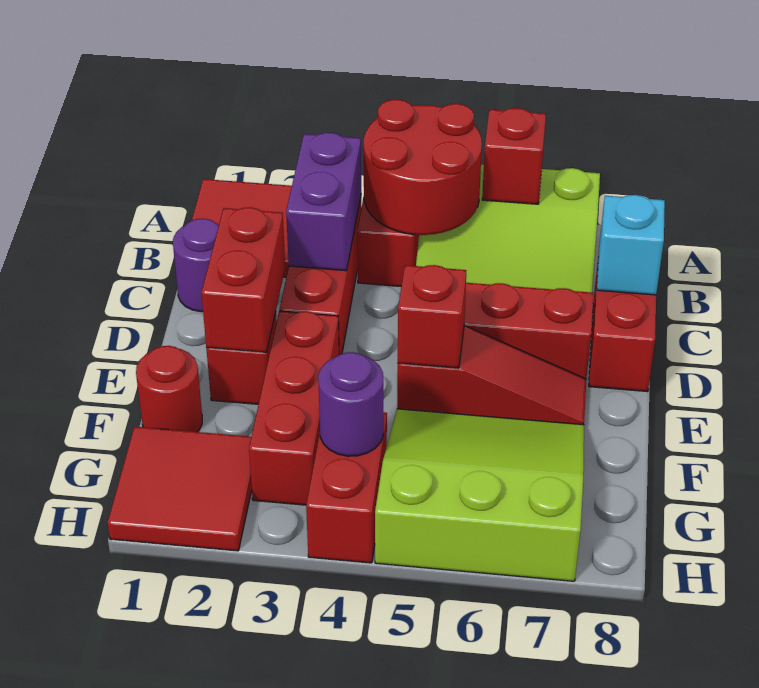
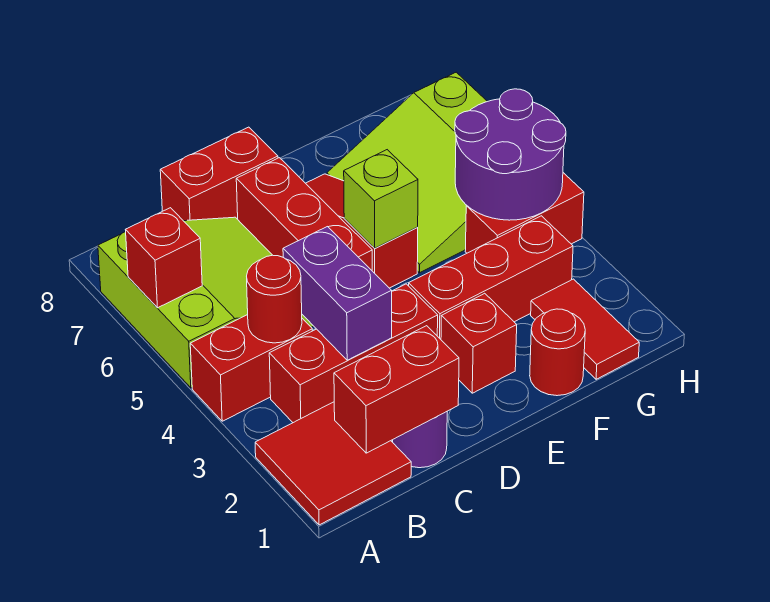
red 2x2 round brick [364,99,482,235] -> red 1x1 round brick [247,255,302,343]
purple 1x2 brick [286,133,361,271] -> purple 1x2 brick turned to [283,227,392,360]
cyan 1x1 brick [597,195,665,295] -> none
red 1x2 brick [201,207,285,352] -> red 1x2 brick moved to [334,326,459,453]
red 1x1 brick [398,265,466,368] -> lime 1x1 brick [344,150,418,248]
red 2x2 tile [108,427,252,551] -> red 1x2 tile [531,279,639,379]
purple 1x1 round brick [318,352,383,456] -> purple 2x2 round brick [455,89,566,220]

